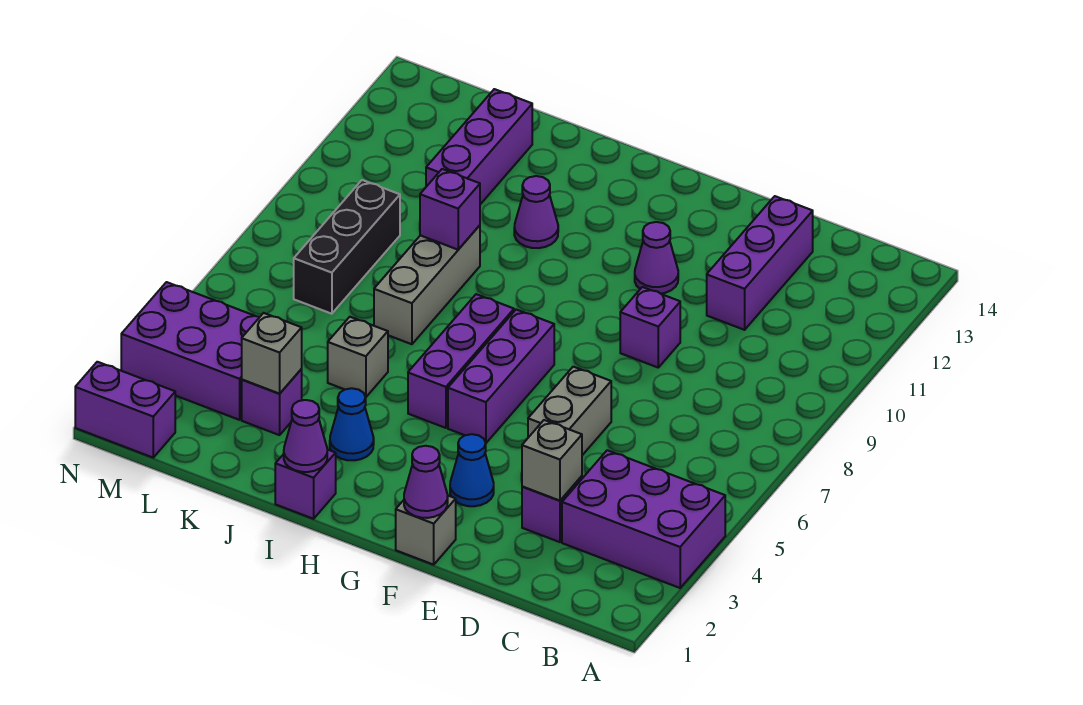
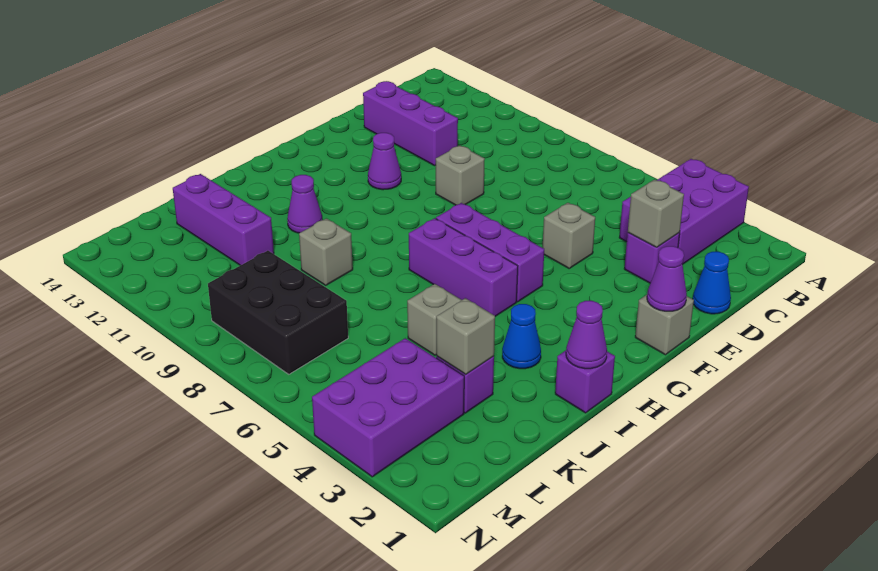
grey 1x2 brick [528,367,611,455] -> grey 1x1 brick [543,203,595,268]
purple 1x1 brick [620,287,680,367] -> grey 1x1 brick [436,145,485,205]
blue 1x1 cone [450,434,494,506] -> blue 1x1 cone moved to [693,252,731,314]
grey 1x3 brick [374,225,480,344] -> grey 1x1 brick [299,218,353,285]
purple 1x1 brick [420,169,480,250] -> none
black 1x3 brick [294,180,400,314] -> black 2x3 brick [208,251,348,374]
purple 1x2 brick [75,362,175,457] -> none

